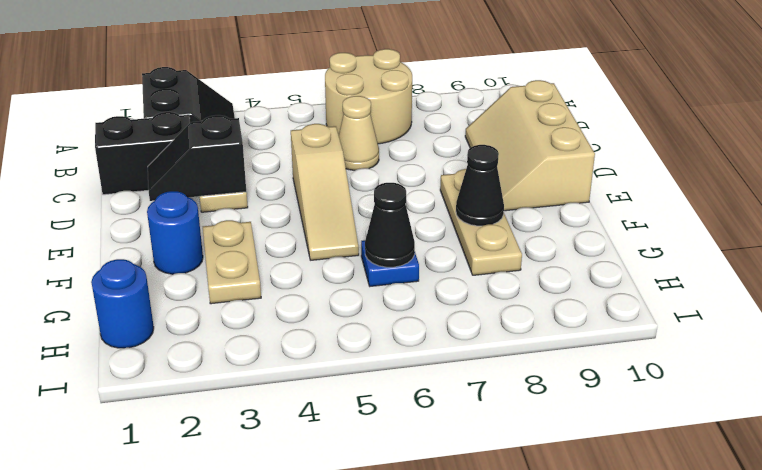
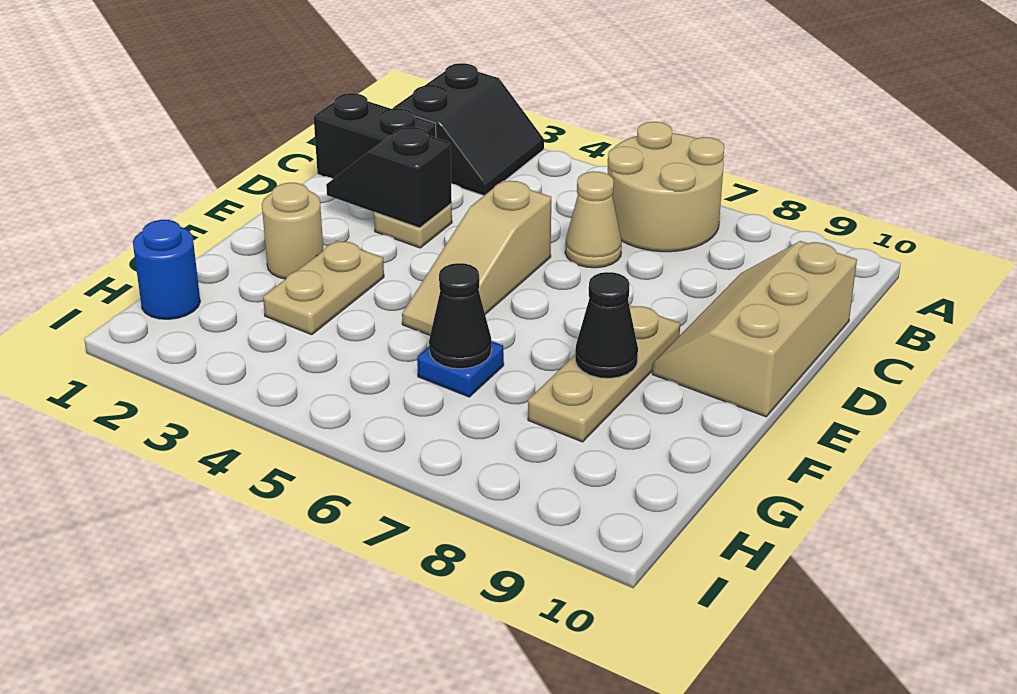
blue 1x1 round brick [147,191,203,274] -> tan 1x1 round brick [262,183,323,279]

